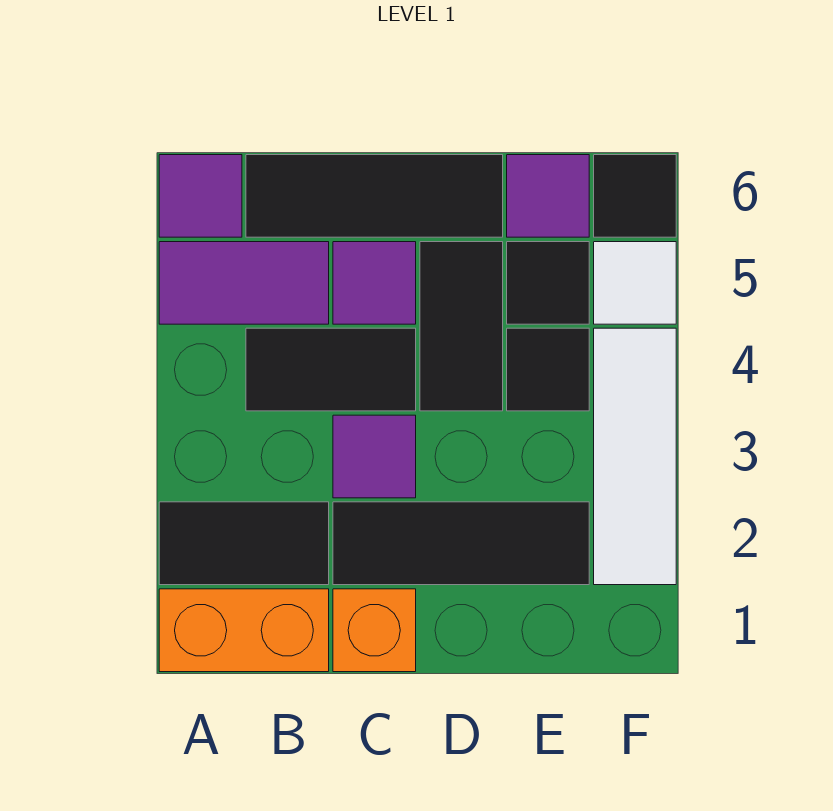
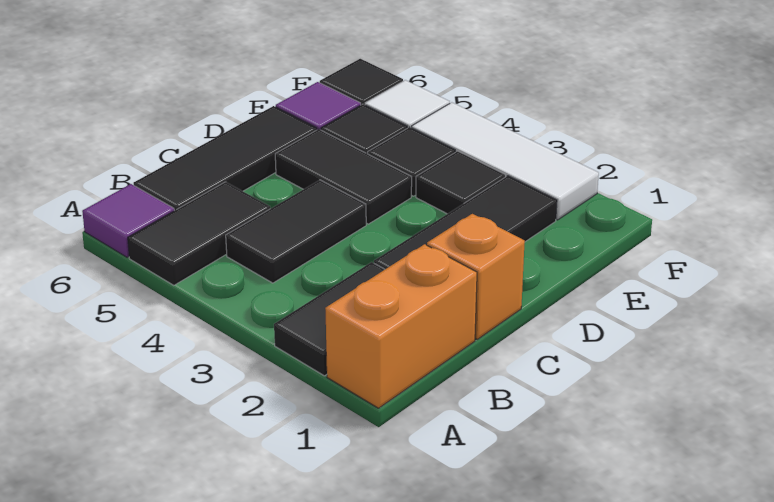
purple 1x2 tile [159,242,329,324] -> black 1x2 tile [128,182,270,285]
purple 1x1 tile [333,415,416,498] -> none
purple 1x1 tile [333,242,416,324] -> none
none -> black 1x1 tile [416,151,505,214]

